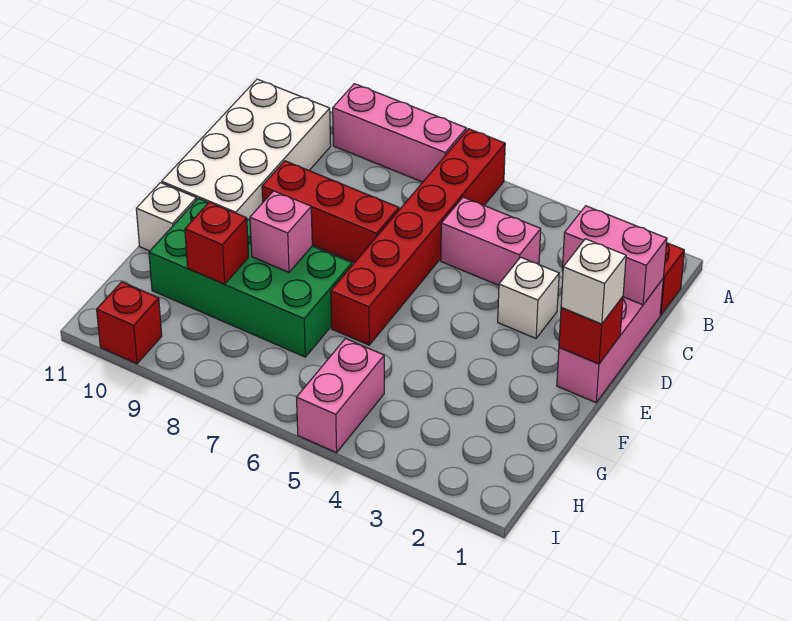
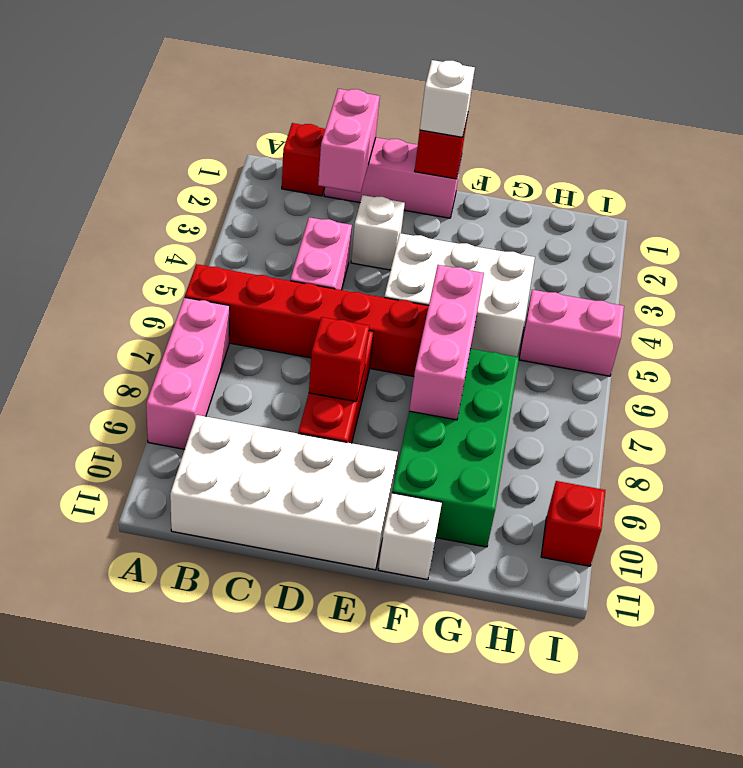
none -> white 2x3 brick [384,233,535,357]
pink 1x1 brick [250,191,312,272] -> pink 1x3 brick [409,265,484,420]
red 1x1 brick [185,202,249,284] -> red 1x1 brick moved to [309,317,369,401]

